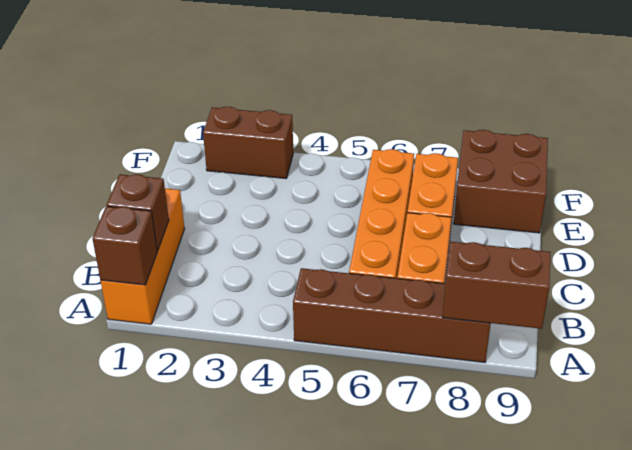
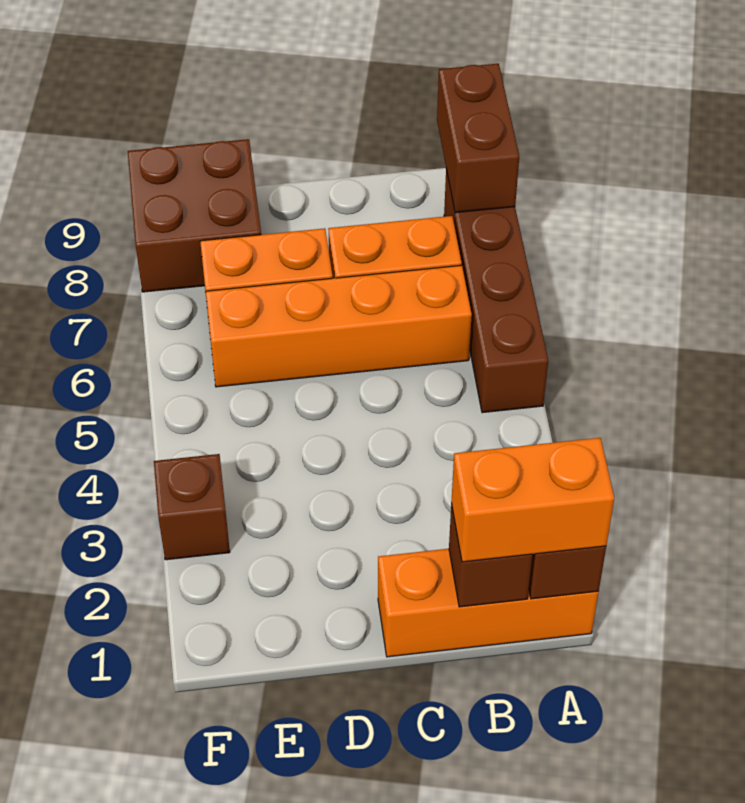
none -> orange 1x2 brick [451,438,614,562]
brown 1x2 brick [203,107,293,178] -> brown 1x1 brick [154,454,230,560]

